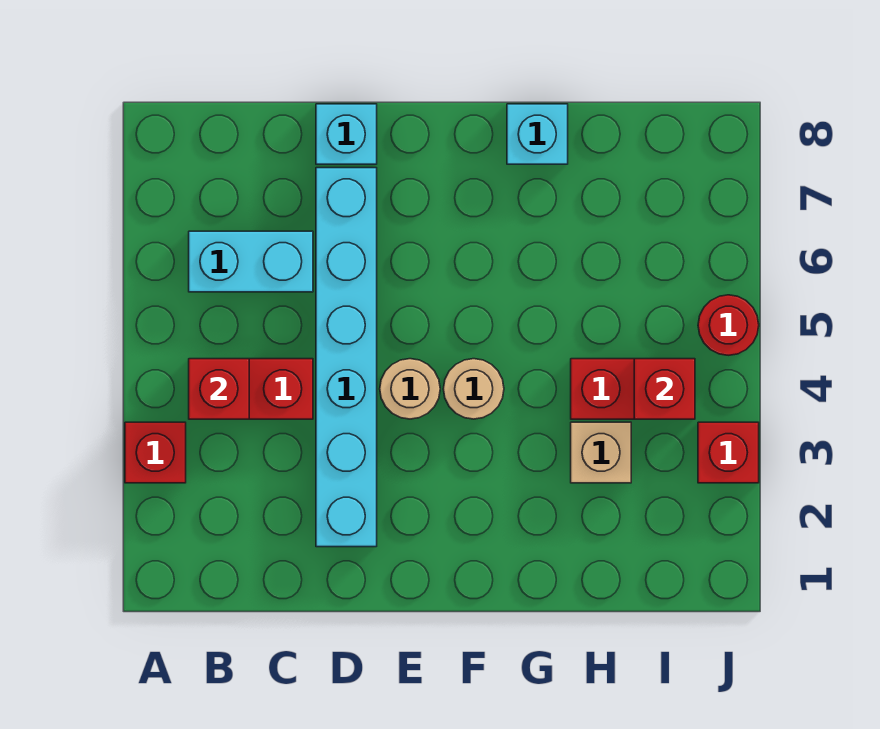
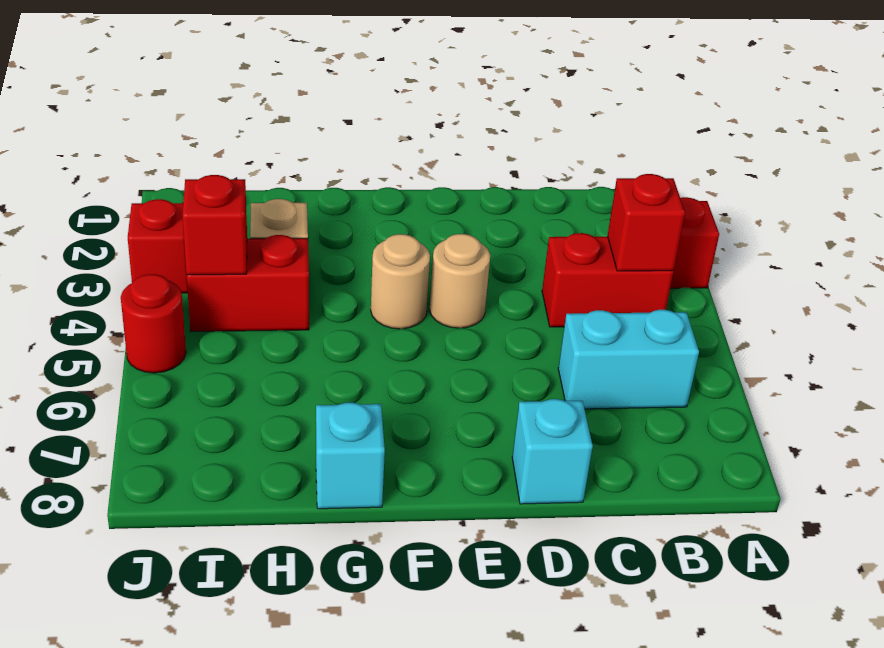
cyan 1x6 brick [316,168,377,547] -> none

